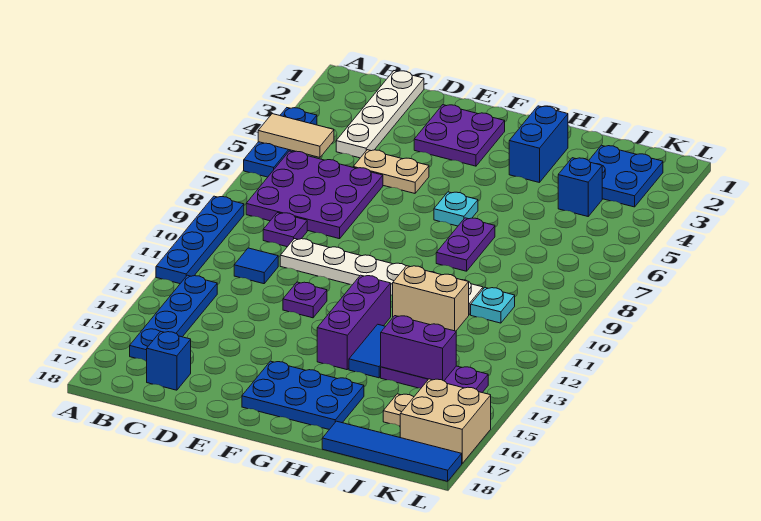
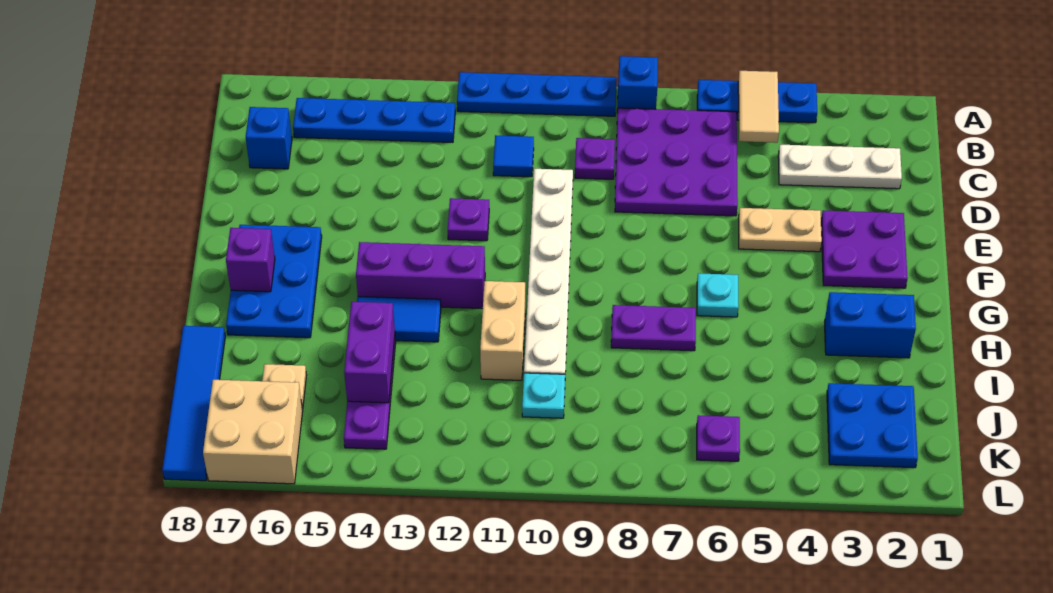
white 1x4 plate [336,71,424,158] -> white 1x3 plate [778,145,902,189]
tan 1x2 plate [353,150,429,193] -> tan 1x2 plate turned to [738,208,822,252]
none -> purple 1x1 brick [226,228,275,292]
blue 1x1 brick [558,158,602,216] -> blue 1x1 brick moved to [617,56,658,112]
none -> purple 1x1 plate [697,415,740,461]

